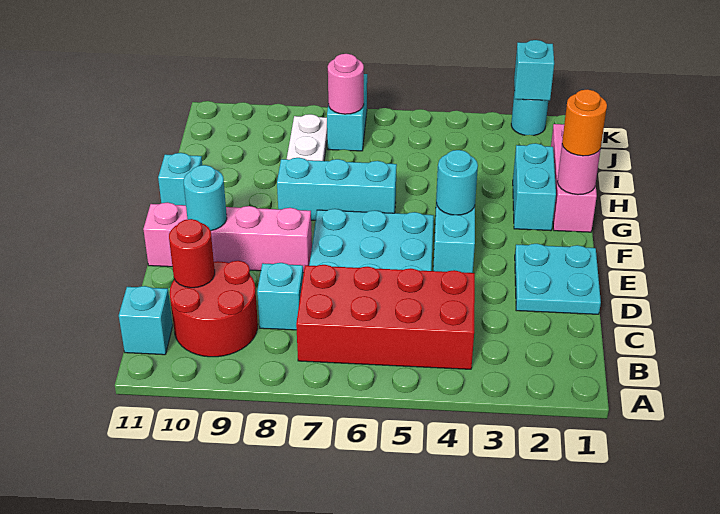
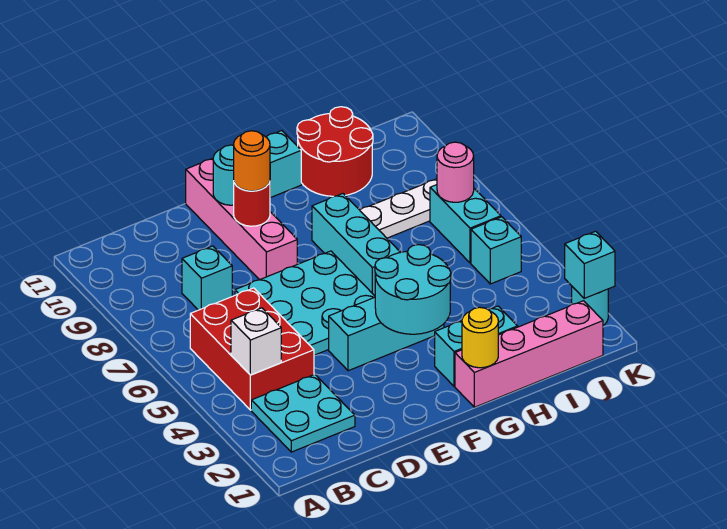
red 2x4 brick [296,265,475,369] -> red 2x3 brick [190,288,314,410]
none -> white 1x1 brick [231,308,281,375]
red 2x2 round brick [170,261,258,357] -> red 2x2 round brick moved to [297,107,373,196]
cyan 1x1 brick [119,286,173,355] -> cyan 1x1 brick moved to [471,217,521,284]
red 1x1 round brick [169,219,215,288] -> red 1x1 round brick moved to [234,182,270,226]
cyan 2x2 plate [515,244,601,314] -> cyan 2x2 plate moved to [251,374,355,452]
cyan 1x1 round brick [436,150,478,215] -> cyan 2x2 round brick [375,245,451,334]
pink 1x3 brick [551,124,597,232] -> pink 1x4 brick [455,301,603,407]
pink 1x1 round brick [557,145,601,195] -> yellow 1x1 round brick [462,307,498,368]
orange 1x1 round brick [562,90,607,156] -> orange 1x1 round brick moved to [234,131,270,191]
cyan 1x2 brick [327,74,367,151] -> cyan 1x2 brick turned to [430,185,501,263]

